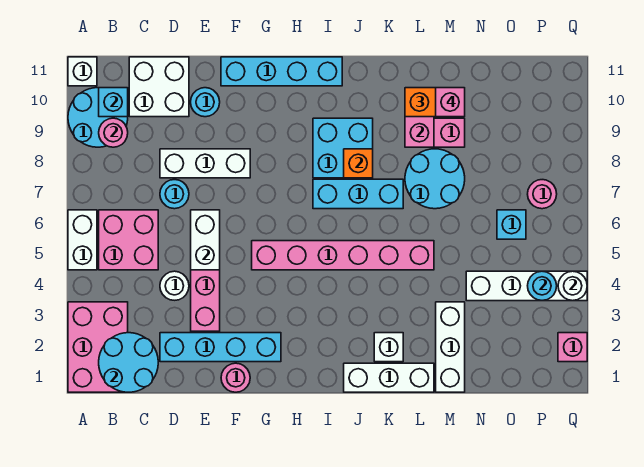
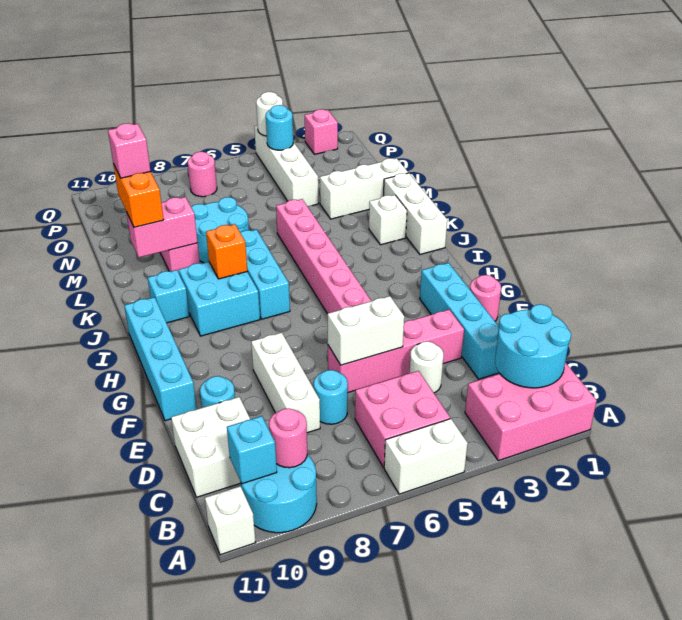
cyan 1x1 brick [497,210,526,239] -> cyan 1x1 brick moved to [148,270,189,323]

